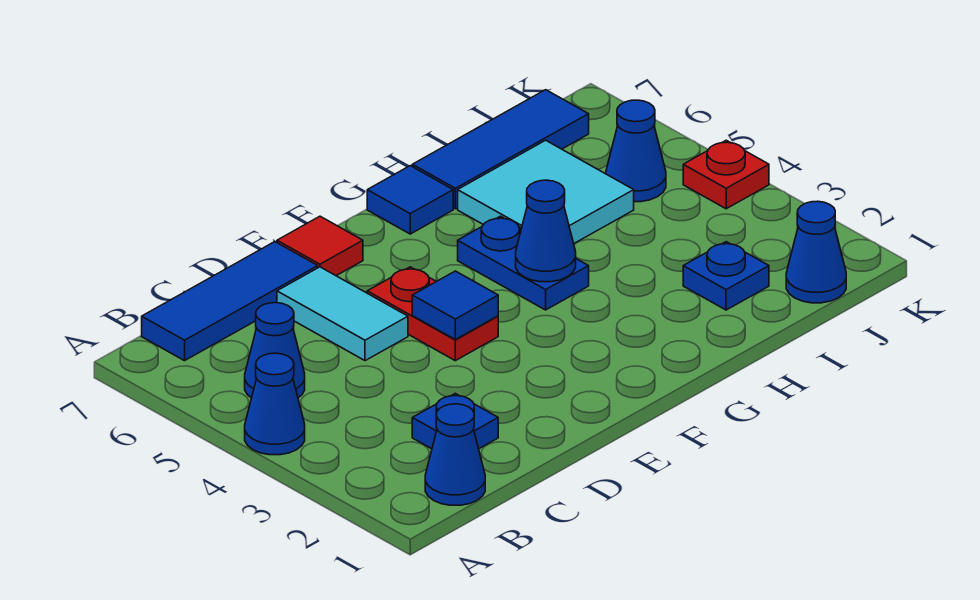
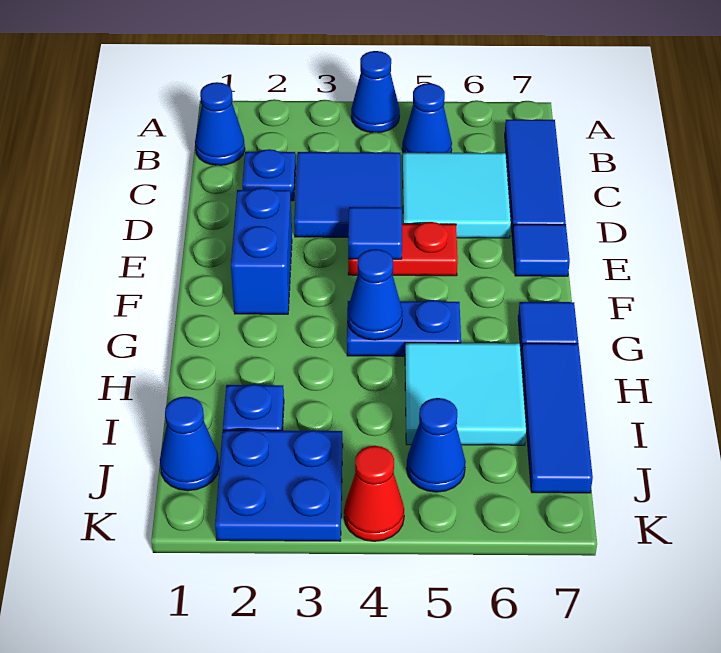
none -> blue 2x2 tile [294,152,401,237]
cyan 1x2 tile [277,267,408,361] -> cyan 2x2 tile [403,153,511,238]
none -> blue 1x2 brick [231,188,292,314]
red 1x1 tile [277,216,363,276] -> blue 1x1 tile [512,224,570,276]
none -> blue 2x2 plate [215,430,343,541]
red 1x1 plate [683,140,769,209] -> red 1x1 cone [344,446,404,541]

